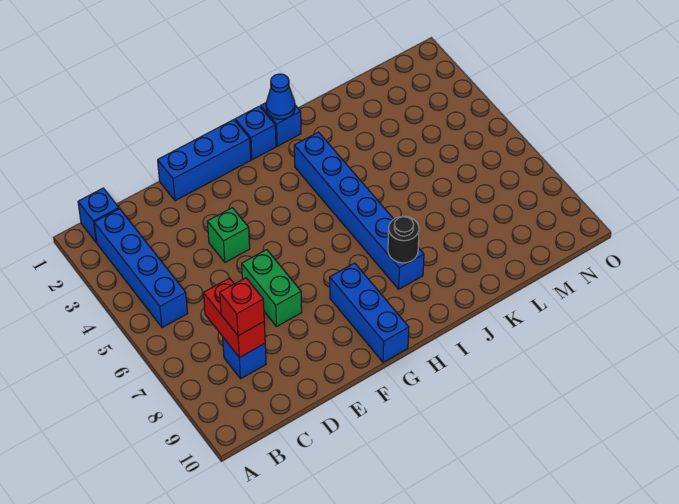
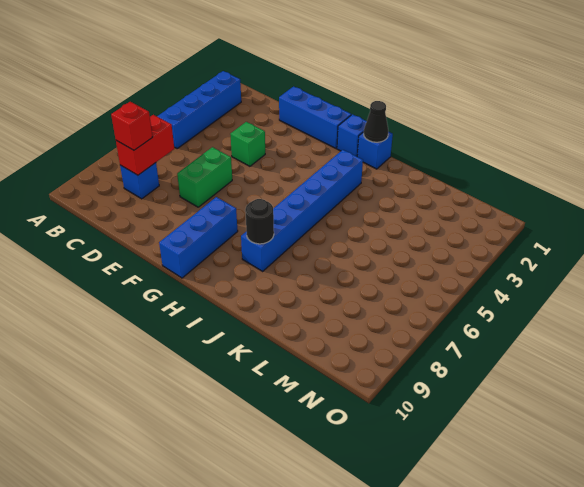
blue 1x1 brick [78,188,119,243] -> none
blue 1x1 cone [266,74,295,119] -> black 1x1 cone [364,101,388,142]

